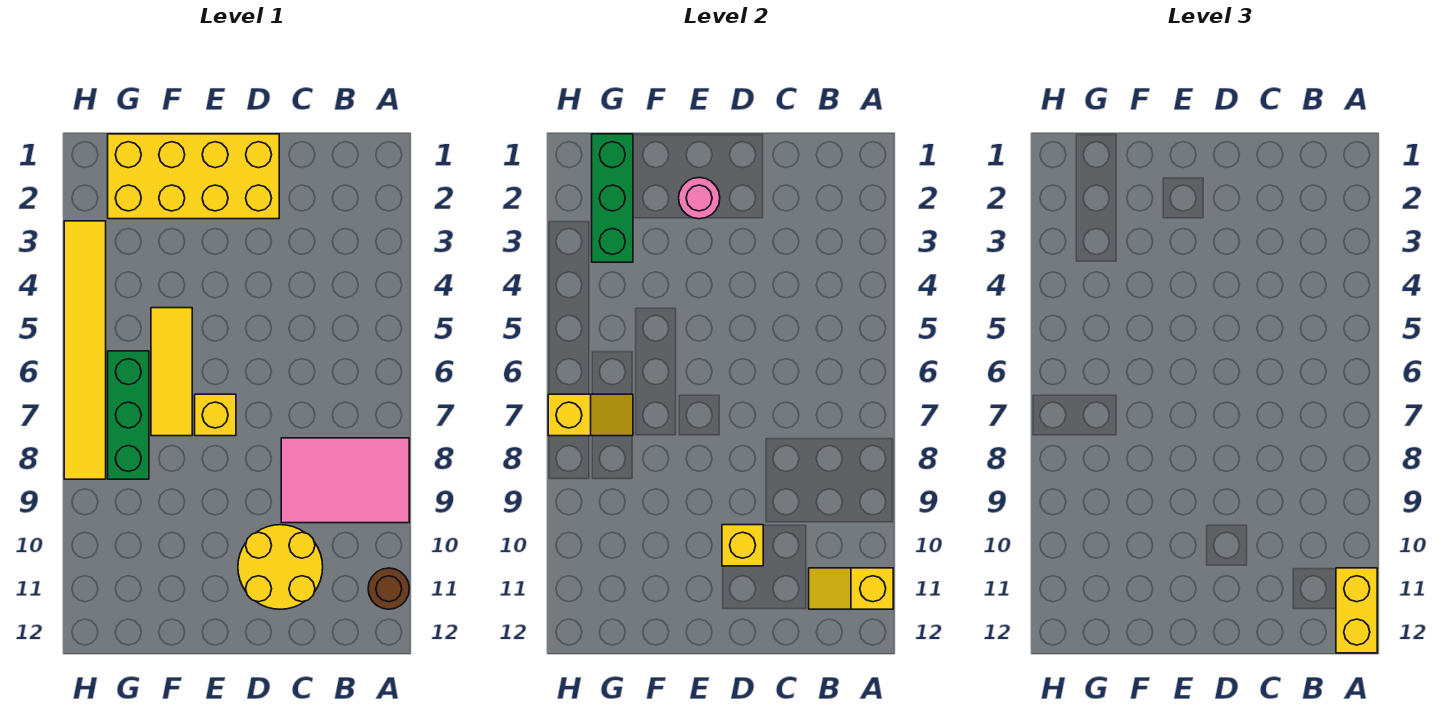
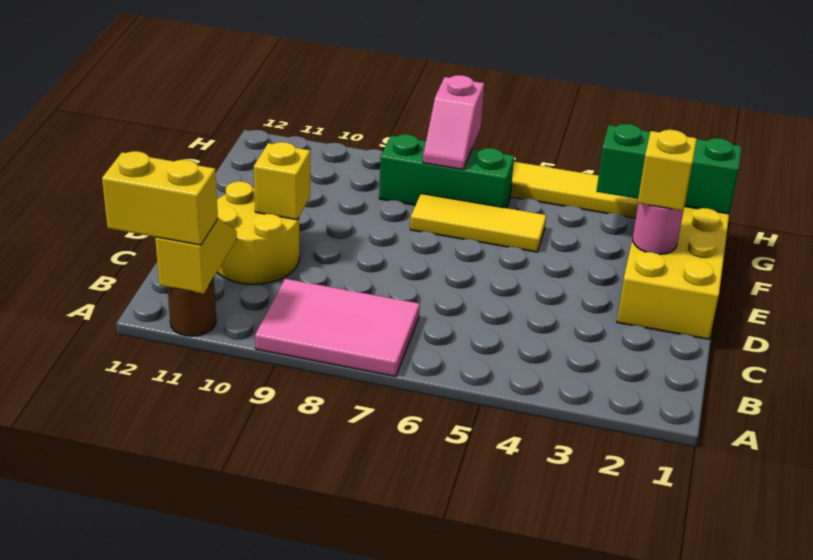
pink 2x3 tile [281,438,409,523] -> pink 2x3 tile turned to [255,279,420,377]
yellow 1x1 brick [195,394,236,436] -> yellow 1x1 brick moved to [638,130,697,211]
yellow 1x2 slope [548,394,633,436] -> pink 1x2 slope [423,75,484,169]

